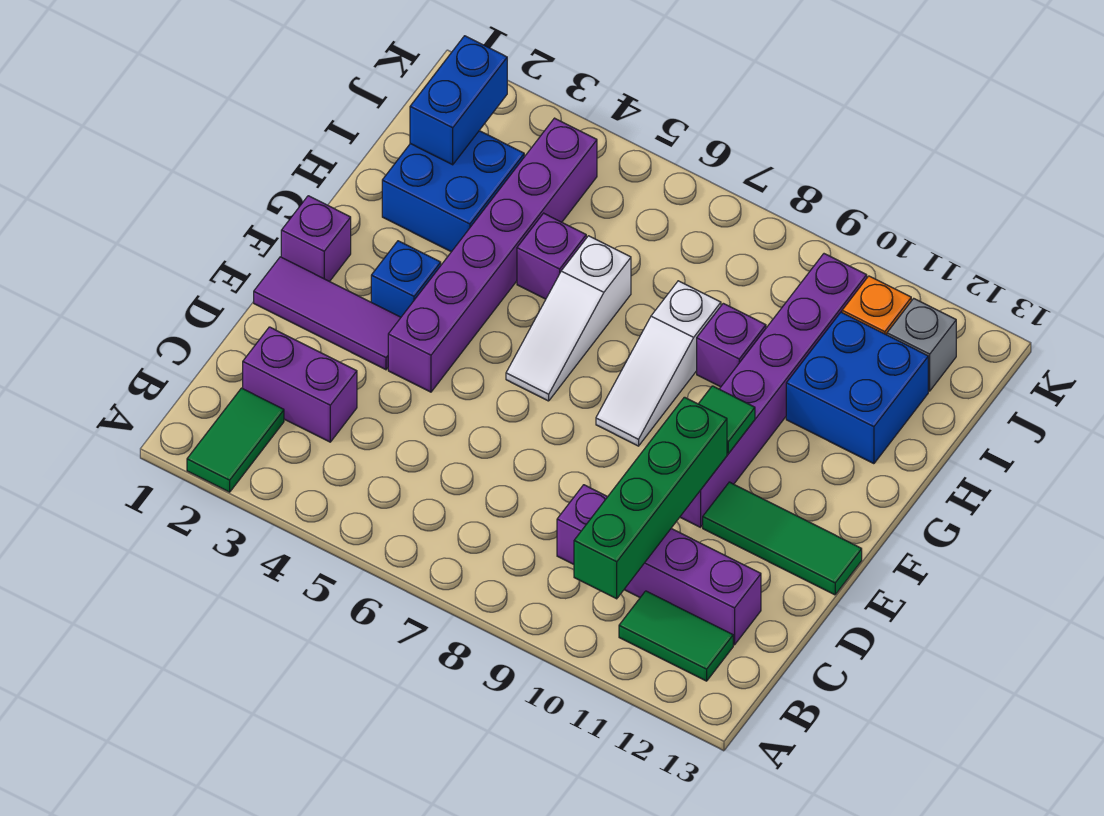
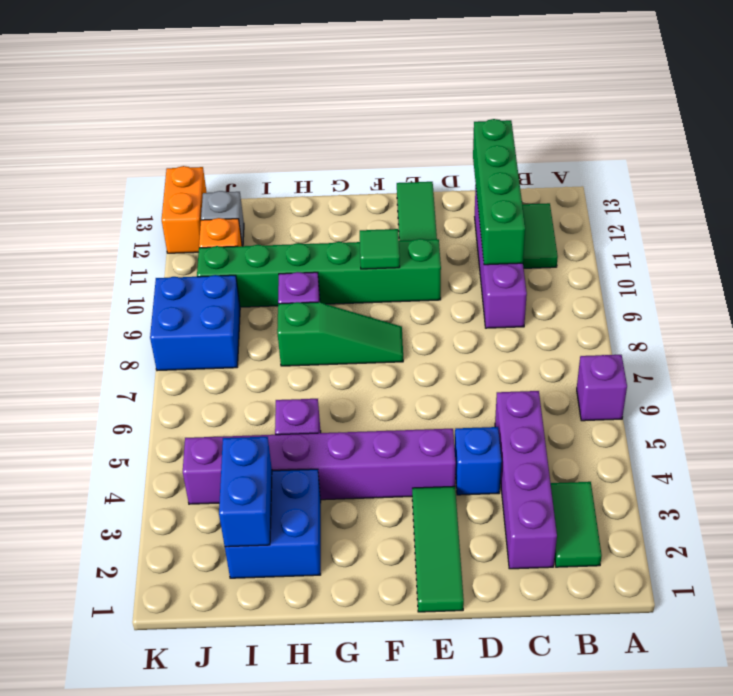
green 1x2 tile [187,388,284,492] -> green 1x2 tile turned to [551,482,602,567]
green 1x4 brick [574,397,727,599] -> green 1x4 brick turned to [473,119,525,265]
purple 1x2 brick [243,327,357,442] -> purple 1x4 brick [495,391,557,569]
purple 1x3 tile [254,257,401,370] -> green 1x3 tile [412,486,464,612]
purple 1x6 brick [680,254,867,527] -> green 1x6 brick [197,239,441,307]
purple 1x1 brick [281,196,351,282] -> purple 1x1 brick moved to [577,355,627,421]
blue 1x1 brick [371,241,441,317] -> blue 1x1 brick moved to [455,427,502,495]
white 1x3 slope [506,236,631,401] -> none
white 1x3 slope [596,281,721,446] -> green 1x3 slope [277,302,403,366]
blue 2x2 brick [786,312,928,464] -> blue 2x2 brick moved to [150,275,240,371]
blue 1x2 brick [410,36,507,165] -> blue 1x2 brick turned to [219,437,272,547]
none -> orange 1x2 brick [162,166,207,253]

